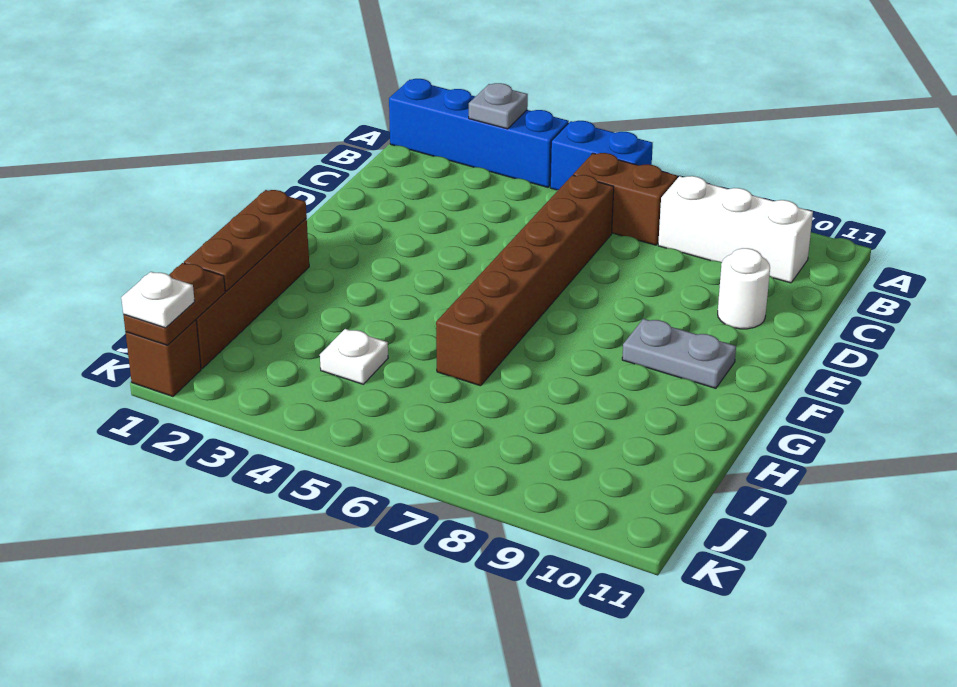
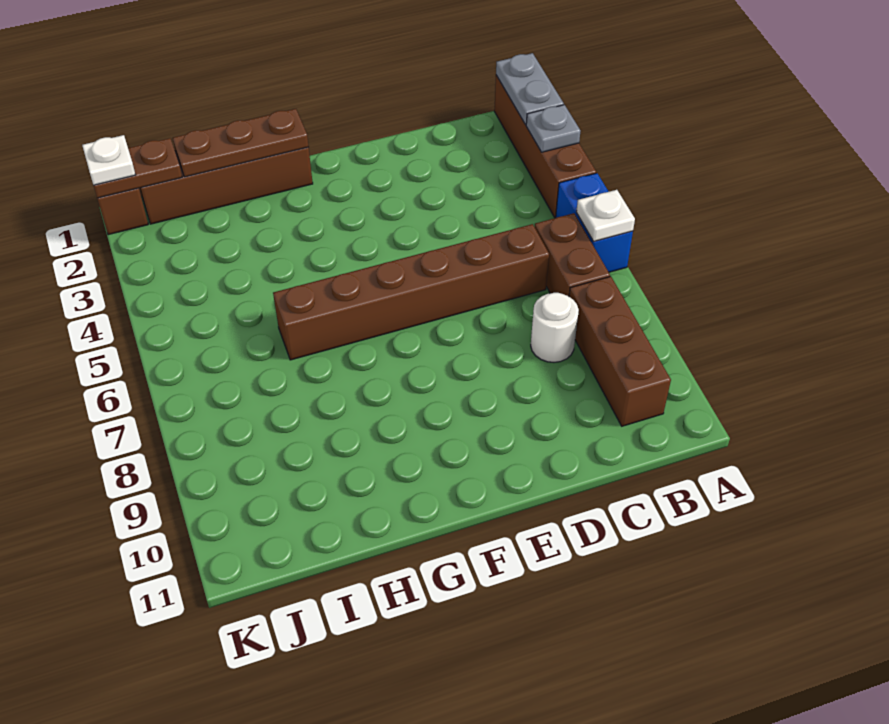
blue 1x4 brick [389,79,569,187] -> brown 1x4 brick [494,75,596,218]
white 1x3 brick [658,176,813,283] -> brown 1x3 brick [569,276,671,426]
white 1x1 round brick [718,248,770,329] -> white 1x1 round brick moved to [531,293,579,362]
grey 1x2 plate [622,319,736,388] -> grey 1x2 plate moved to [496,53,564,125]
white 1x1 plate [320,329,388,384] -> white 1x1 plate moved to [576,190,635,241]

